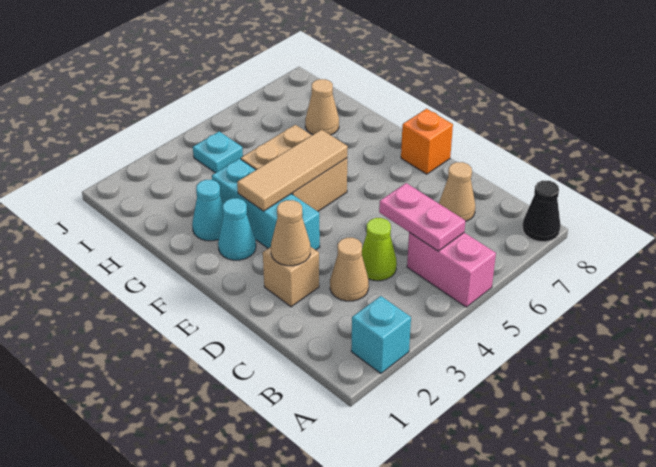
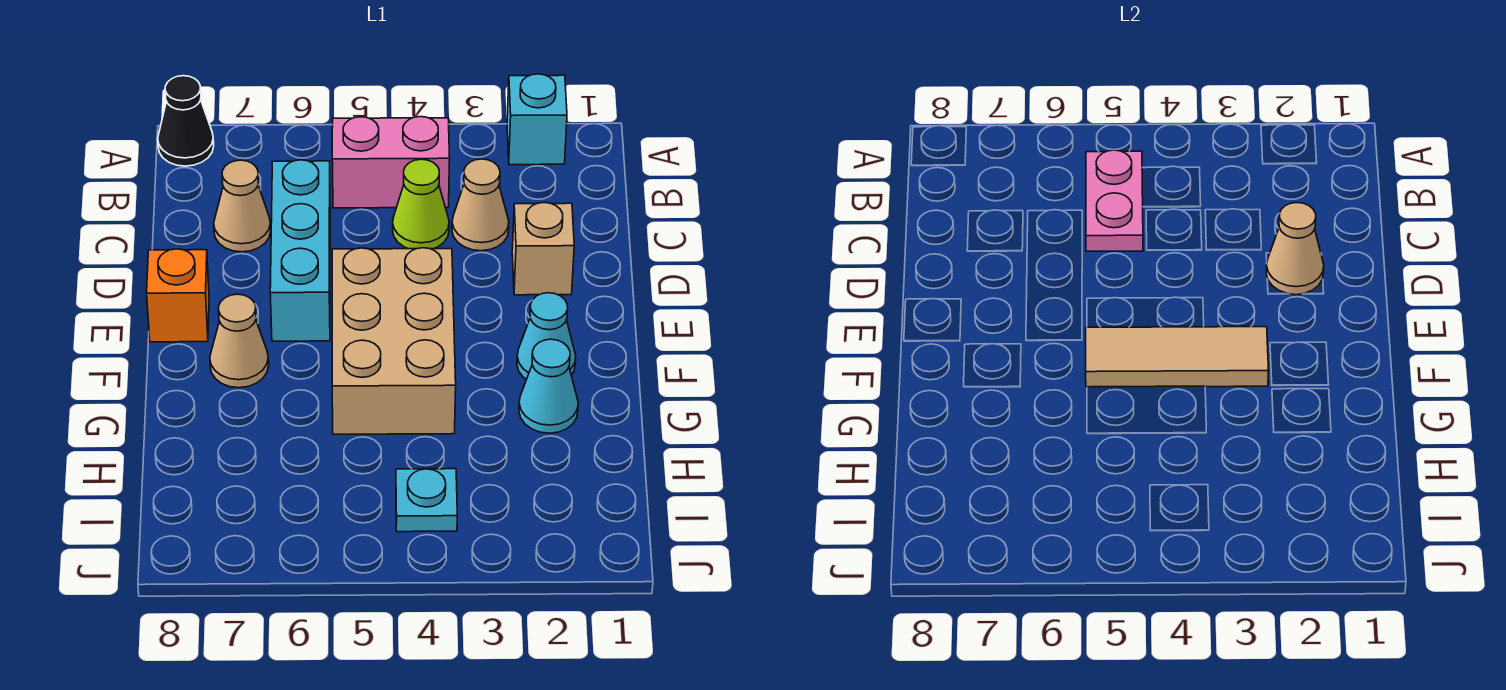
pink 1x2 brick [407,233,496,307] -> pink 1x2 brick turned to [332,117,450,208]
cyan 1x3 brick [212,159,320,250] -> cyan 1x3 brick moved to [270,160,330,341]
tan 2x2 brick [241,125,347,211] -> tan 2x3 brick [332,248,456,434]
tan 1x1 cone [305,79,339,135] -> tan 1x1 cone moved to [210,294,269,388]

